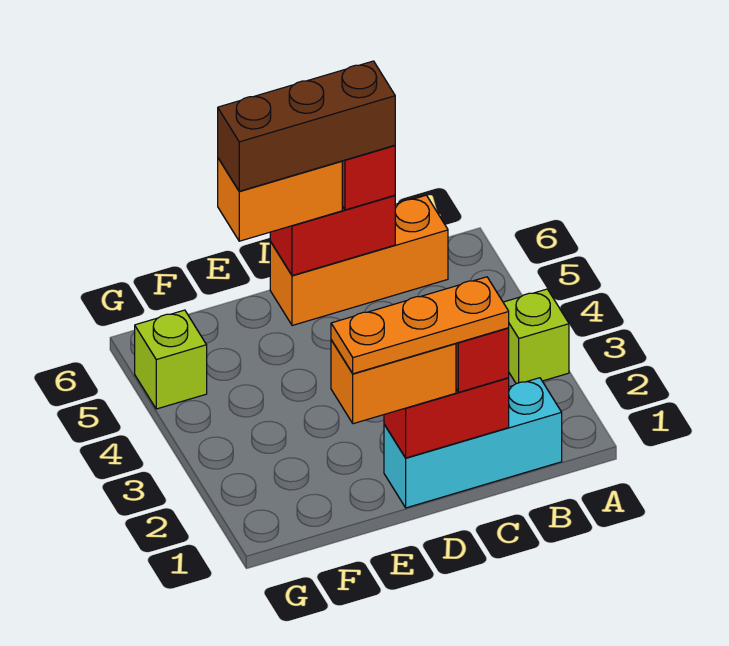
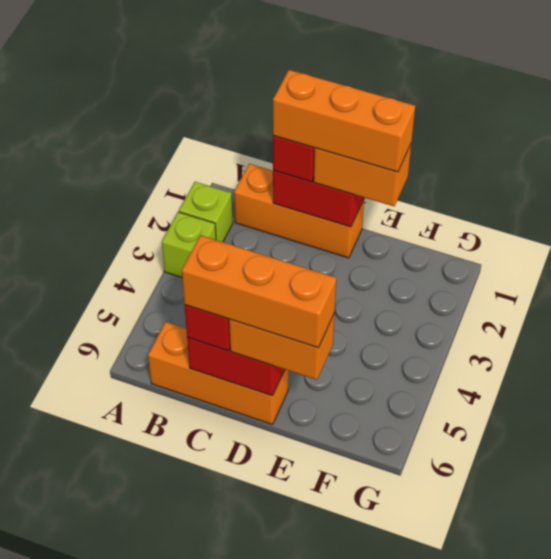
cyan 1x3 brick [384,378,562,508] -> orange 1x3 brick [234,164,364,258]
orange 1x3 plate [331,277,509,374] -> orange 1x3 brick [273,70,415,172]
brown 1x3 brick [218,61,395,191] -> orange 1x3 brick [182,235,336,348]
lime 1x1 brick [135,310,207,409] -> lime 1x1 brick moved to [179,182,233,242]

